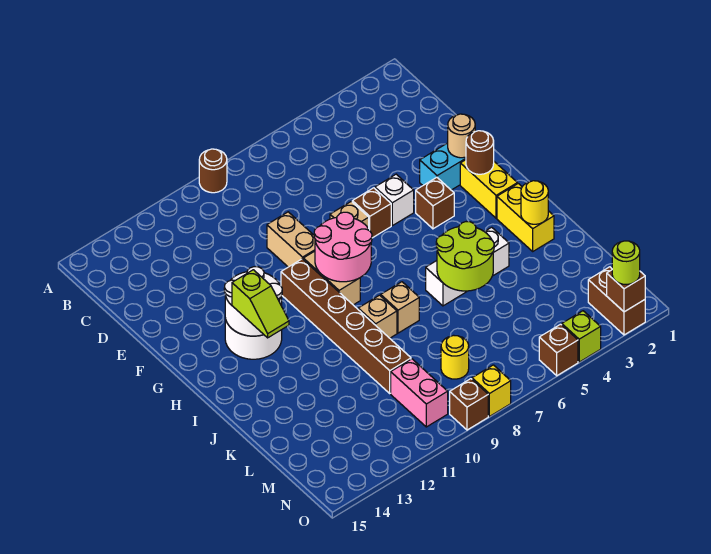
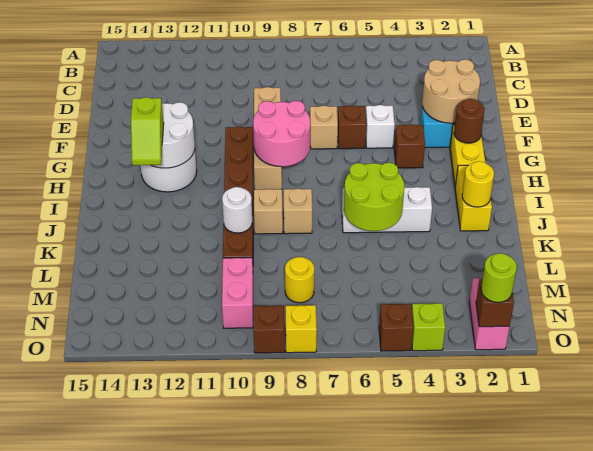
brown 1x1 round brick [199,149,227,193] -> none
tan 1x1 round brick [448,114,475,158] -> tan 2x2 round brick [422,59,480,123]
none -> white 1x1 round brick [222,187,252,233]
brown 1x2 brick [588,267,645,335] -> pink 1x2 brick [469,278,509,350]

